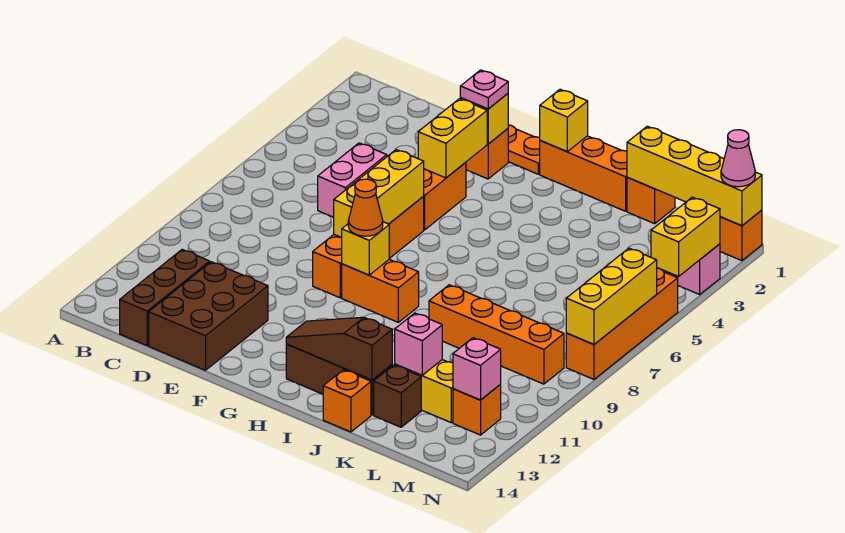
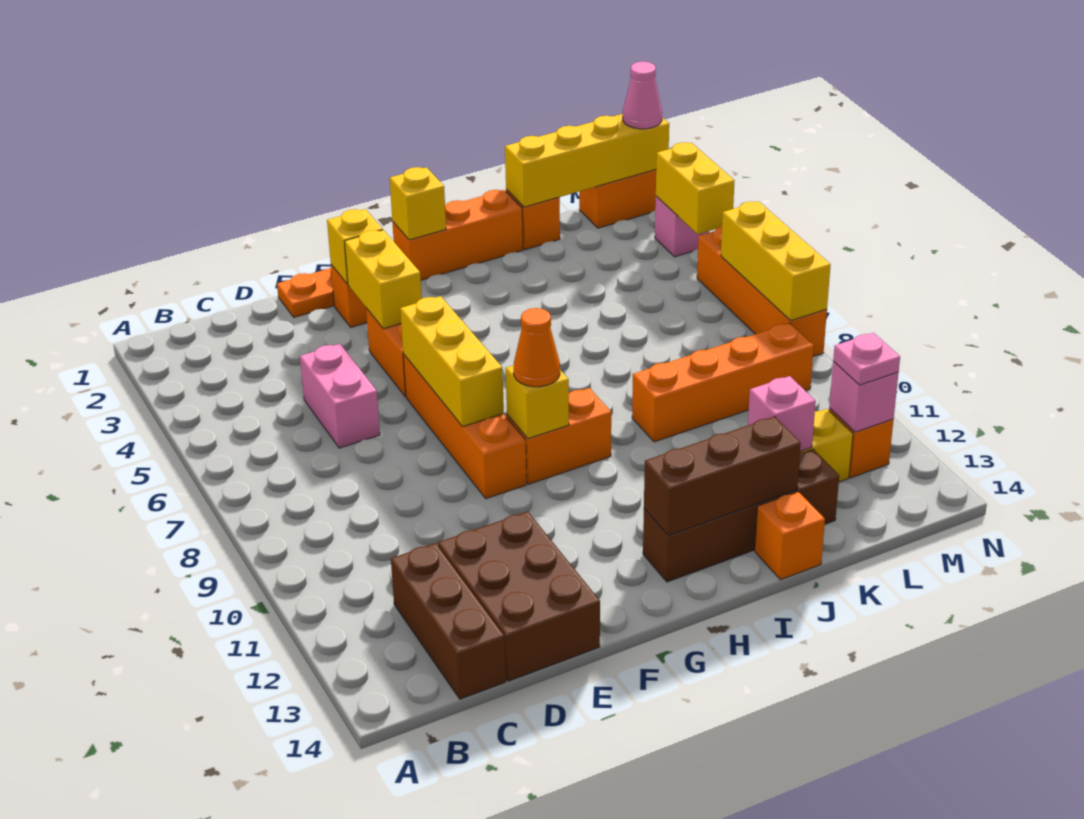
pink 1x1 plate [460,70,508,109] -> pink 1x1 plate moved to [833,333,900,385]
brown 1x3 slope [286,317,392,380] -> brown 1x3 brick [644,417,801,536]

